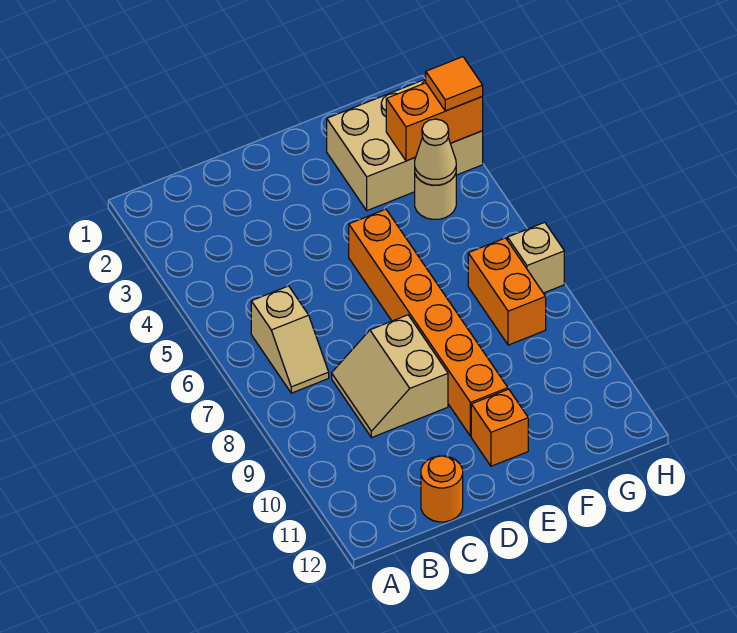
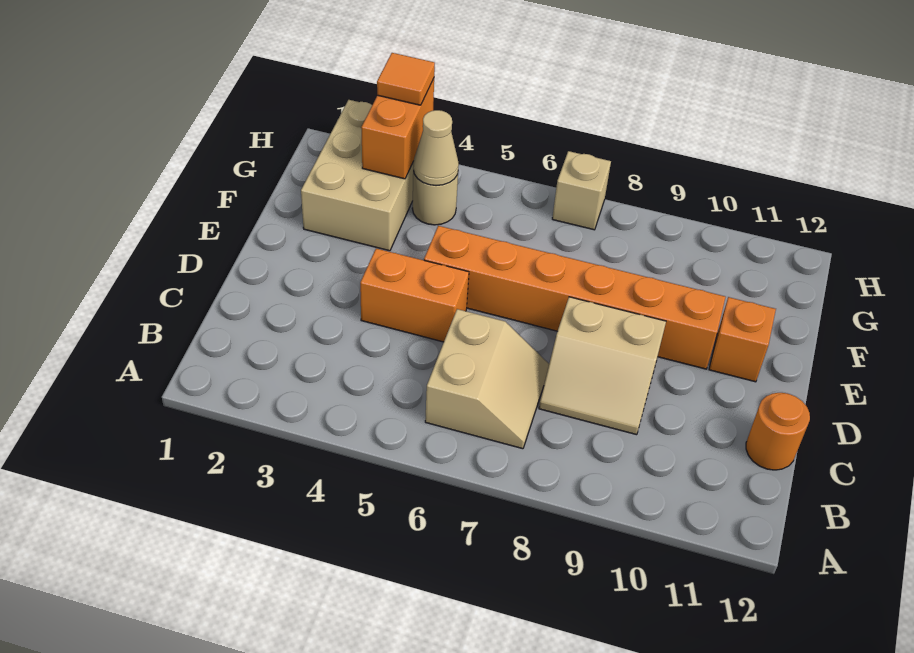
tan 1x2 slope [251,286,329,393] -> tan 2x2 slope [425,309,549,449]
orange 1x2 brick [468,238,546,345] -> orange 1x2 brick moved to [360,249,469,342]

